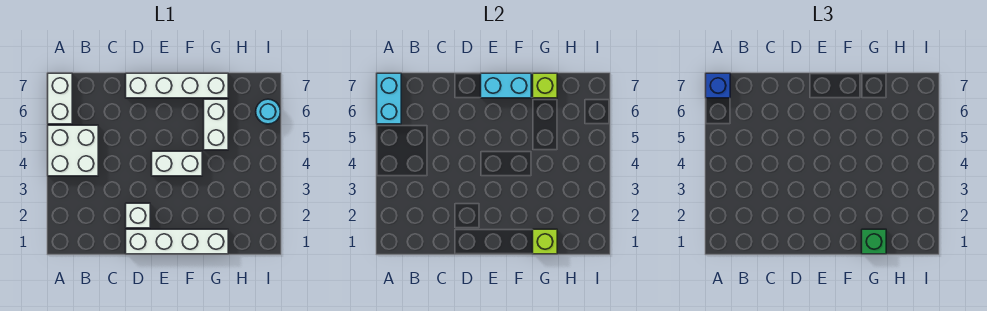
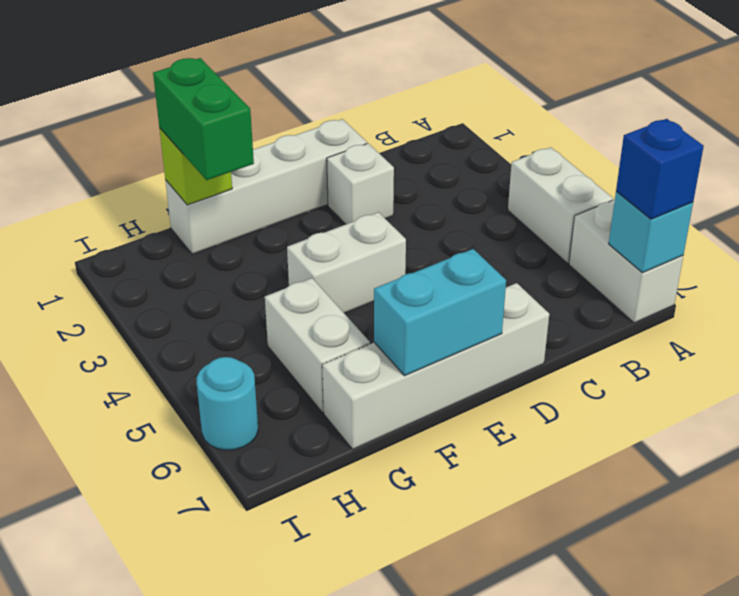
white 2x2 brick [48,125,98,176] -> white 1x2 brick [508,147,613,263]
cyan 1x2 brick [377,73,401,124] -> cyan 1x1 brick [609,191,693,273]
green 1x1 brick [862,229,886,254] -> green 1x2 brick [153,58,254,180]
lime 1x1 brick [533,73,557,98] -> none

